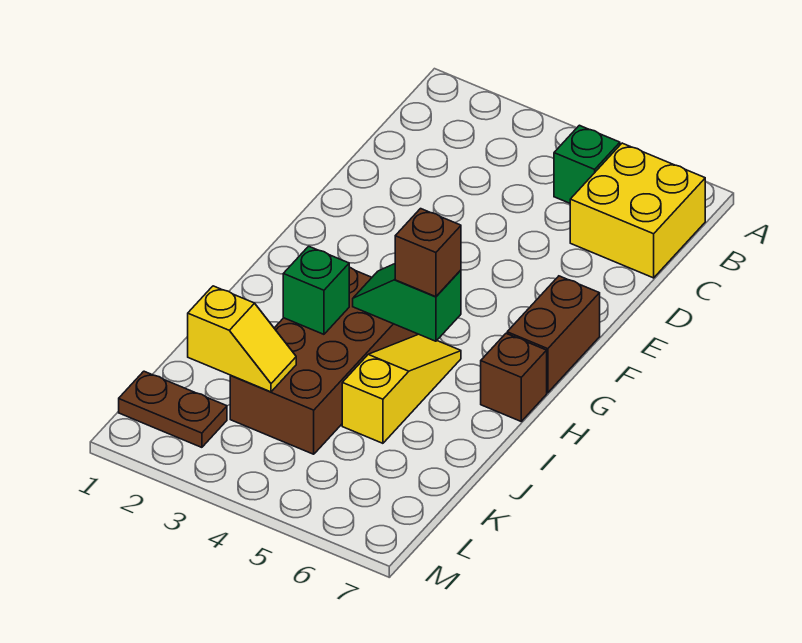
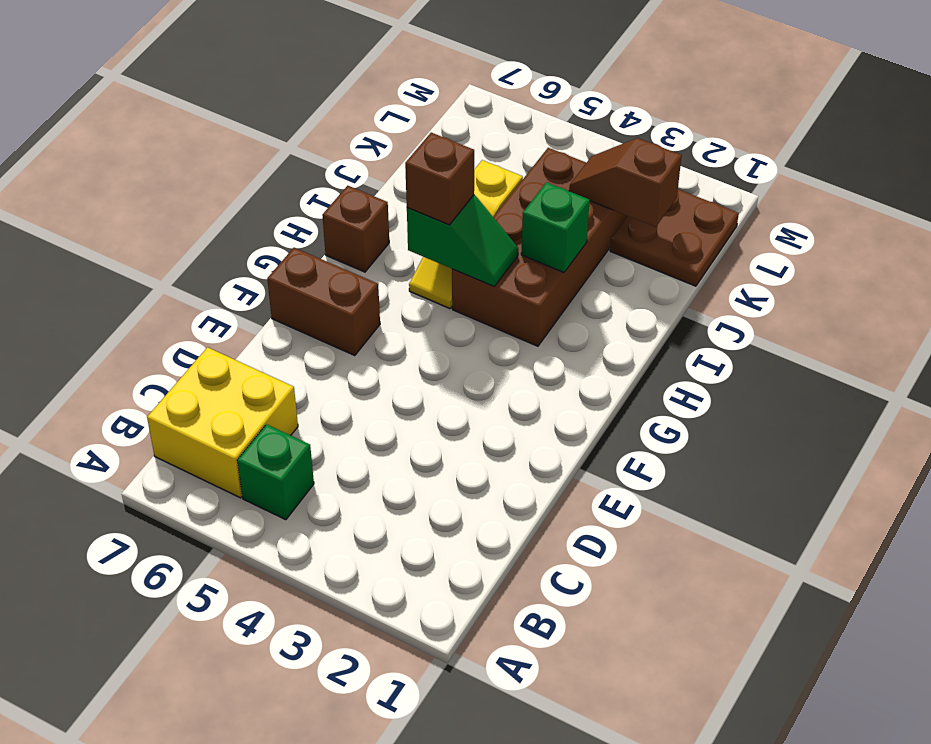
brown 1x2 brick [507,276,600,393] -> brown 1x2 brick turned to [267,248,380,356]
yellow 1x2 slope [188,286,296,392] -> brown 1x2 slope [569,138,682,227]
brown 1x2 plate [119,371,227,447] -> brown 2x2 plate [610,189,739,286]

